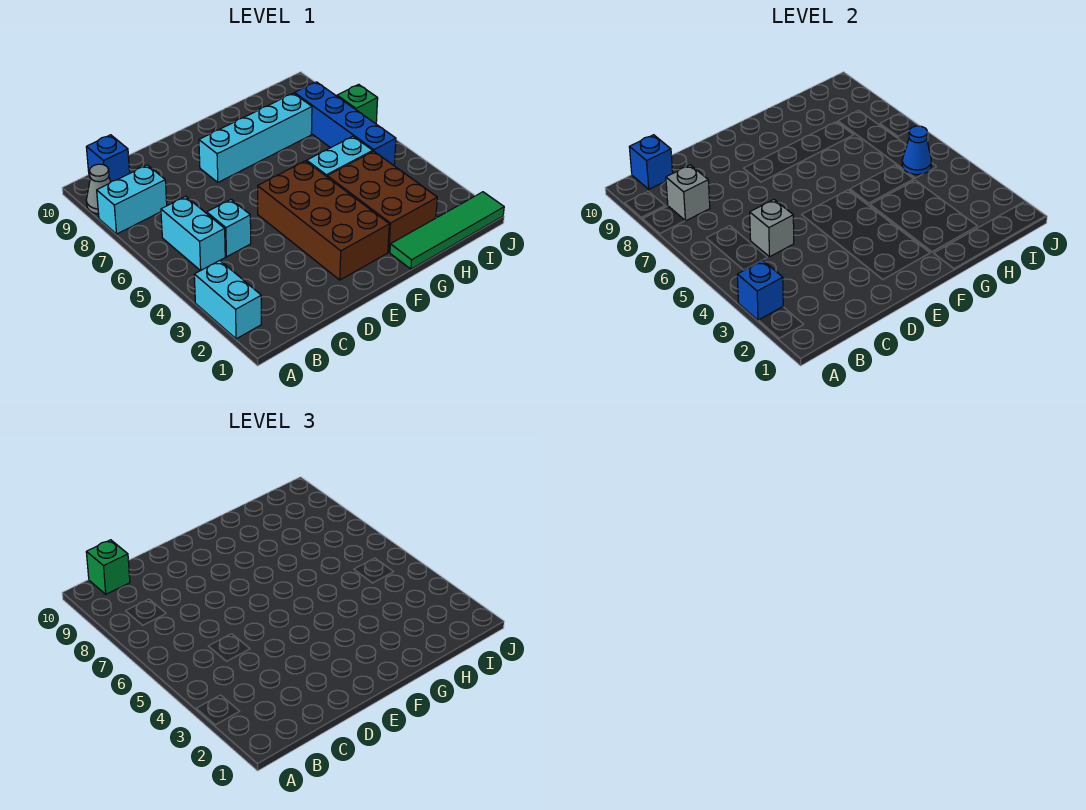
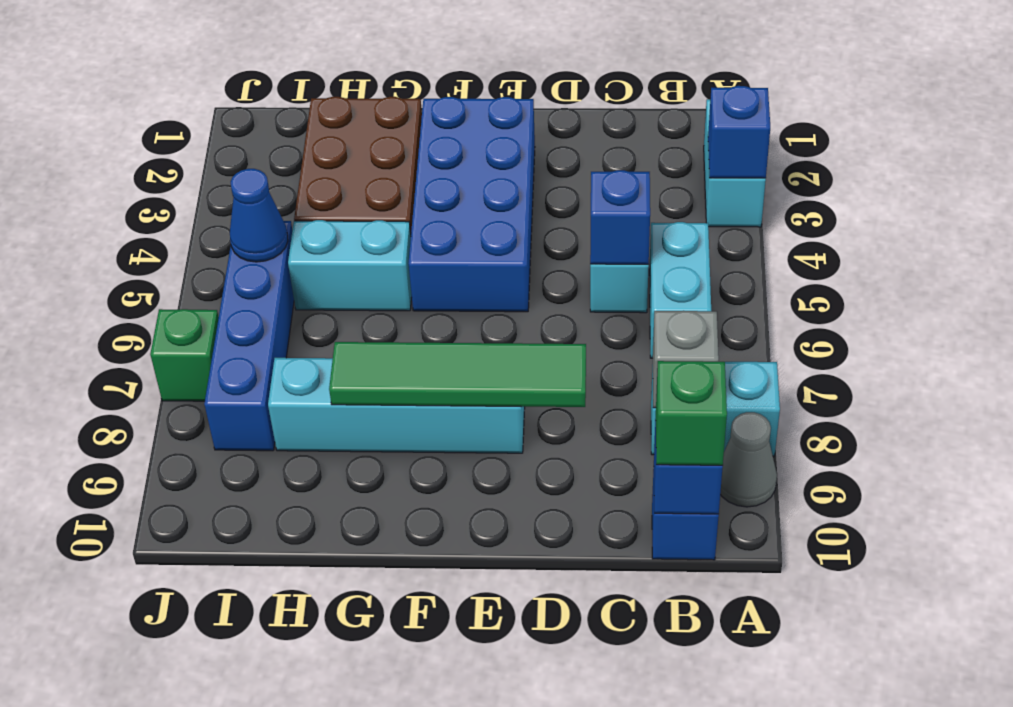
grey 1x1 brick [750,200,794,257] -> blue 1x1 brick [590,170,650,264]
brown 2x4 brick [258,161,389,280] -> blue 2x4 brick [408,97,535,312]
green 1x4 tile [390,192,504,269] -> green 1x4 tile moved to [329,342,586,407]

